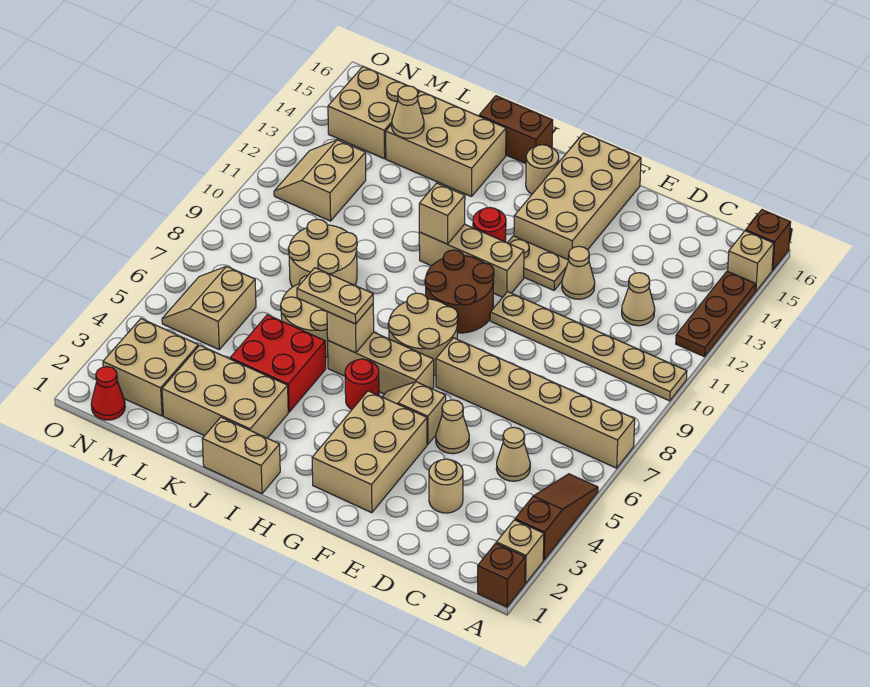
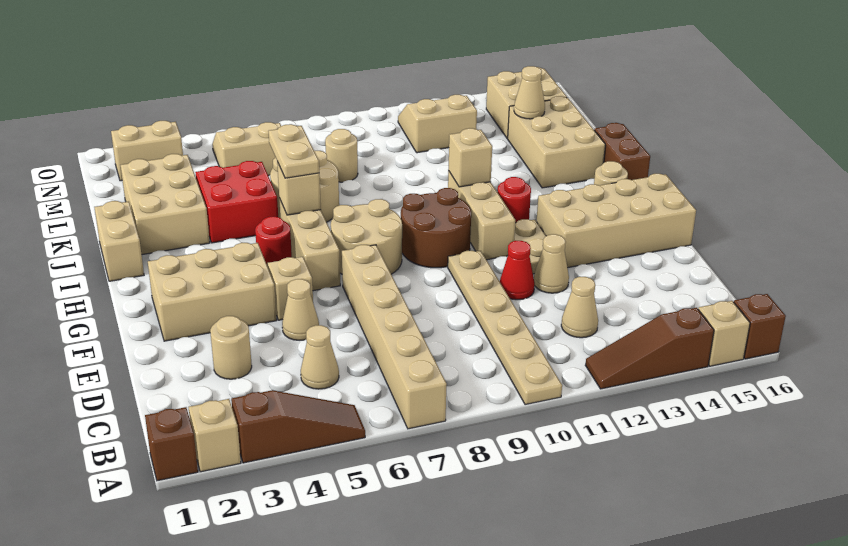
brown 1x3 plate [676,271,756,357] -> brown 1x3 slope [585,308,714,389]
tan 2x2 round brick [288,219,357,287] -> tan 1x1 round brick [325,129,358,182]
tan 2x2 brick [103,319,198,416] -> tan 1x2 brick [111,121,183,181]
red 1x1 cone [91,367,125,420] -> red 1x1 cone moved to [500,241,535,300]

